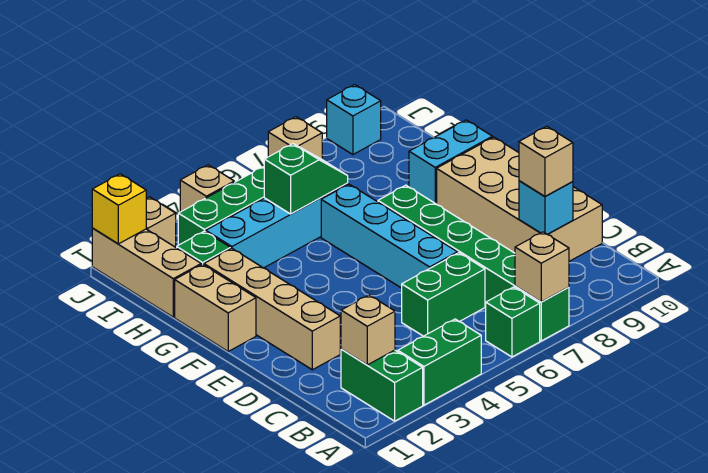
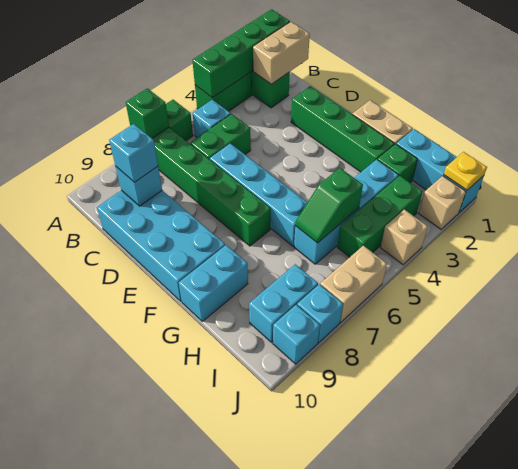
none -> green 1x4 brick [192,9,290,98]
tan 1x1 brick [515,232,569,302] -> green 1x1 brick [126,88,169,138]
tan 1x1 brick [341,295,395,365] -> tan 1x2 brick [253,22,310,84]
none -> cyan 1x1 brick [193,100,231,137]
tan 2x4 brick [437,137,602,261] -> cyan 2x4 brick [97,190,225,301]
tan 1x1 brick [519,126,573,196] -> cyan 1x1 brick [109,124,158,182]
tan 1x4 brick [204,248,340,370] -> green 1x4 brick [291,86,394,172]
tan 1x3 brick [92,228,201,317] -> cyan 1x3 brick [396,129,484,212]
none -> cyan 1x2 brick [249,264,318,342]
yellow 1x1 brick [92,174,146,244] -> yellow 1x1 plate [444,152,487,190]
tan 1x1 brick [268,117,322,159] -> tan 1x2 brick [320,246,387,322]
none -> cyan 1x1 brick [297,284,343,343]

